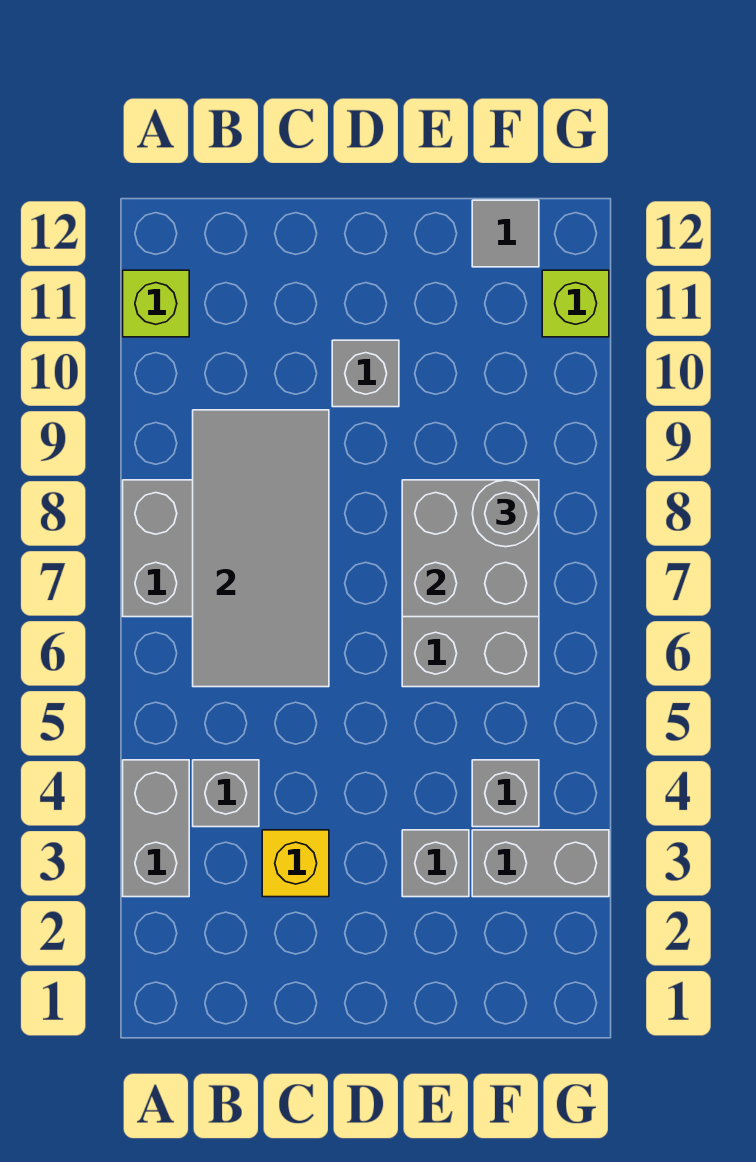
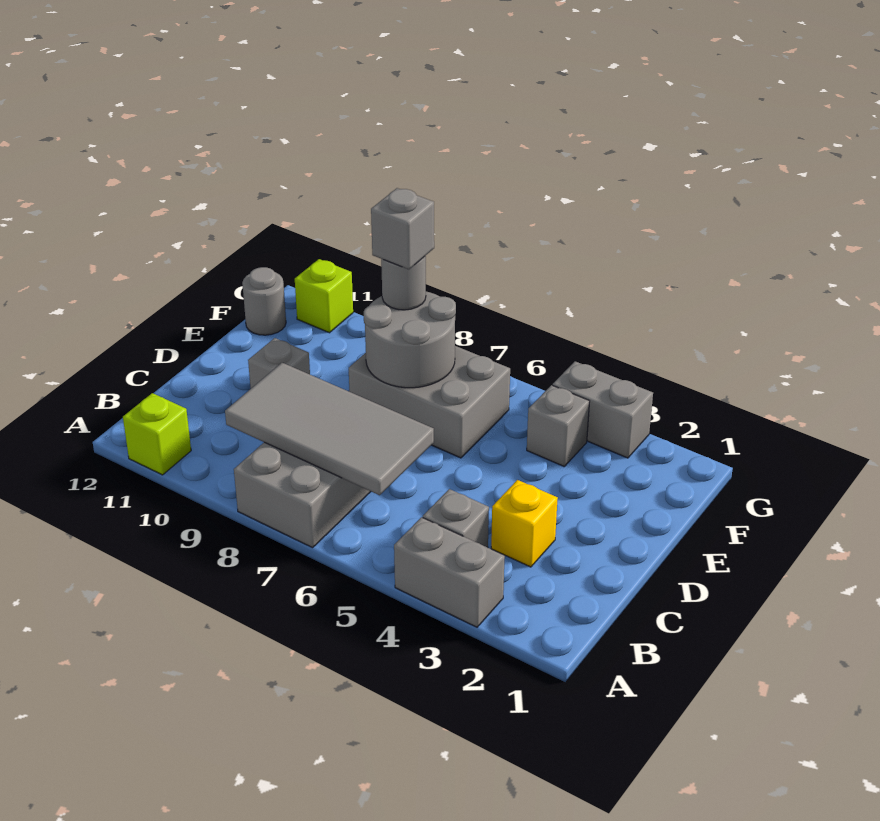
grey 1x1 brick [402,830,469,897] -> grey 1x1 brick moved to [371,188,434,269]
grey 2x2 brick [402,480,539,617] -> grey 2x2 round brick [364,292,456,388]
grey 1x2 brick [472,830,609,897] -> grey 1x2 brick turned to [553,361,653,458]
grey 1x1 tile [472,200,539,267] -> grey 1x1 round brick [242,267,286,335]

